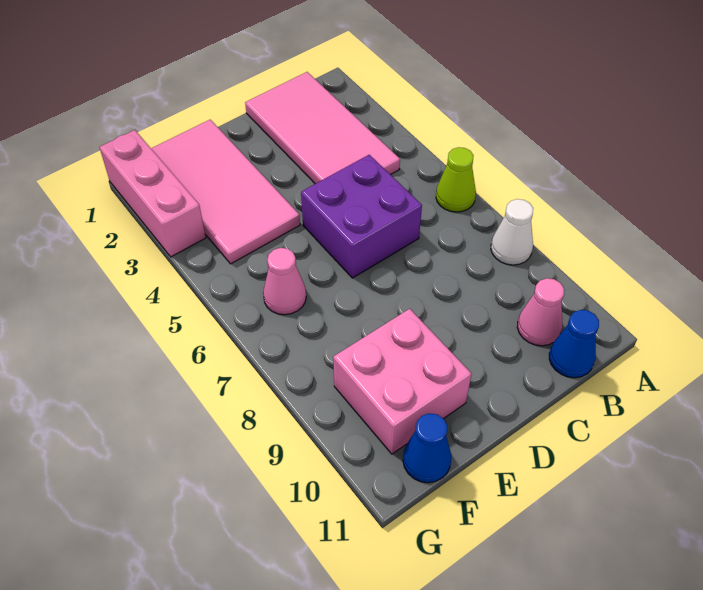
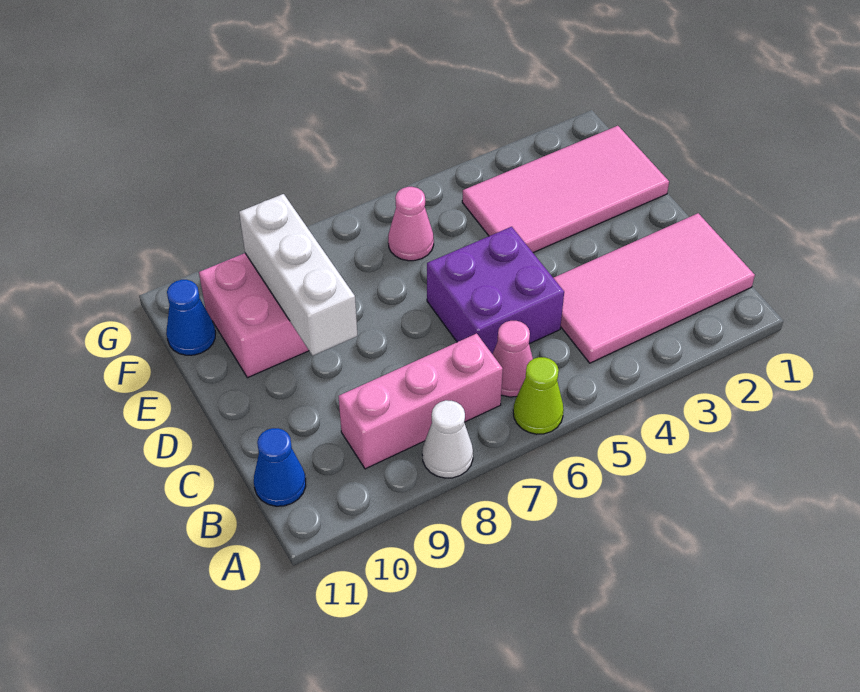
pink 1x1 cone [517,278,564,346] -> pink 1x1 cone moved to [493,321,533,397]
none -> white 1x3 brick [239,194,357,356]
pink 1x3 brick [100,130,206,257] -> pink 1x3 brick moved to [339,333,503,469]

